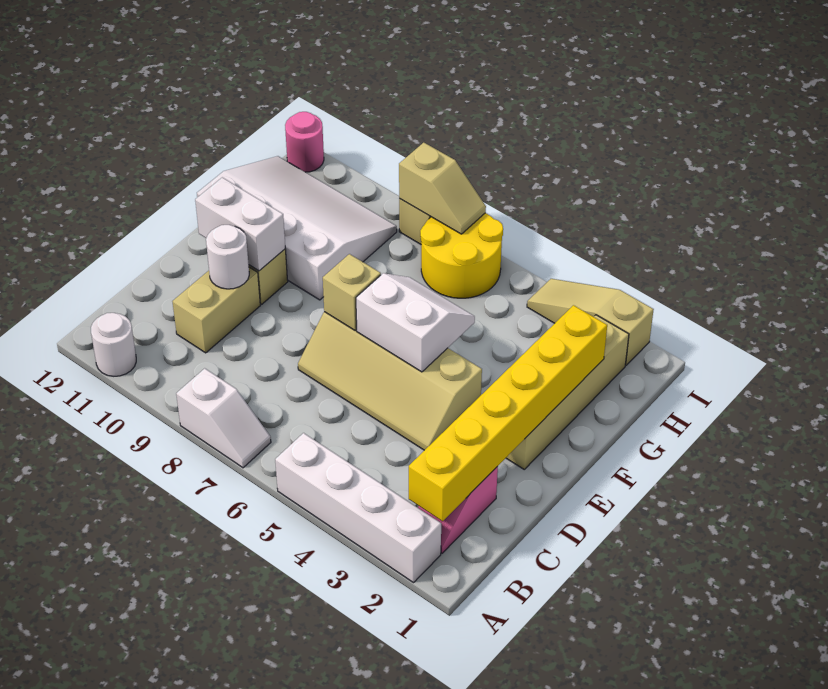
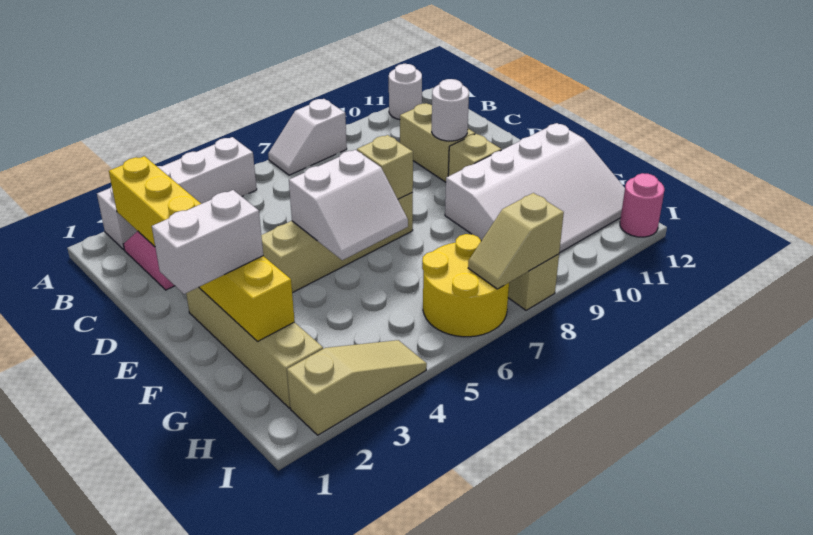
white 1x2 brick [195,177,285,271] -> white 1x2 brick moved to [152,190,263,294]

